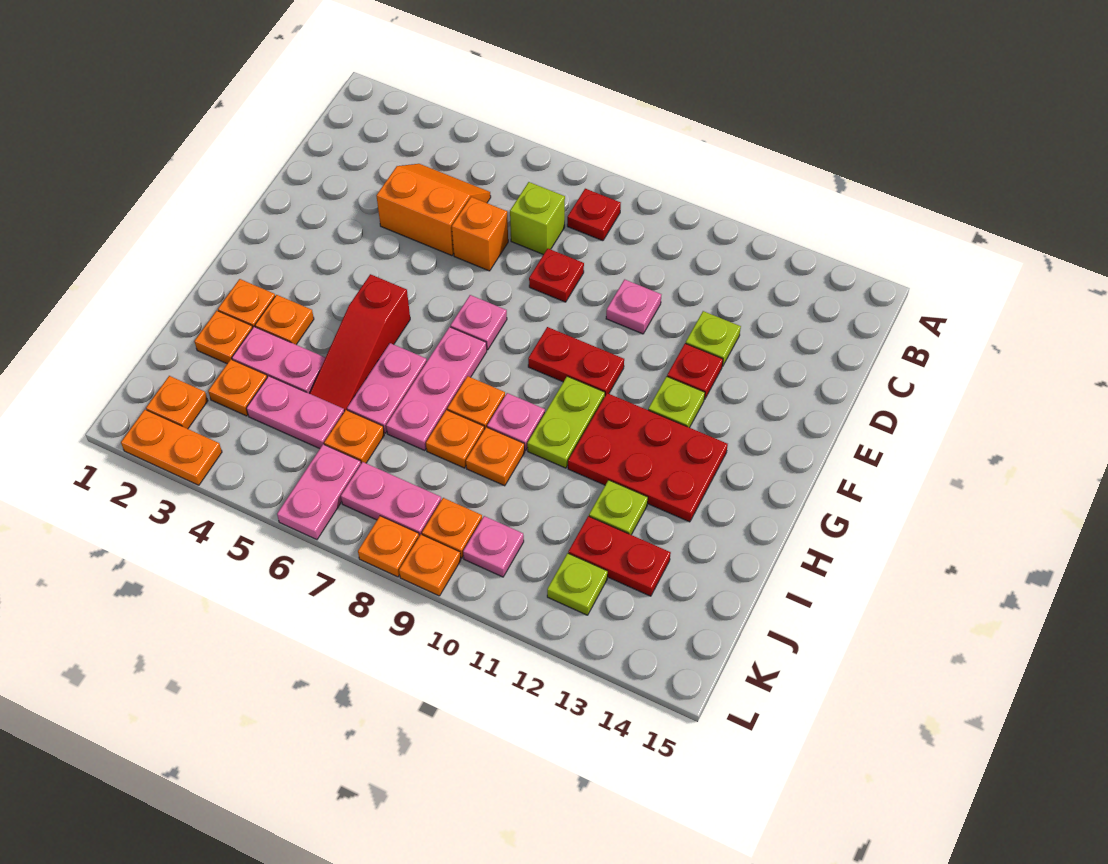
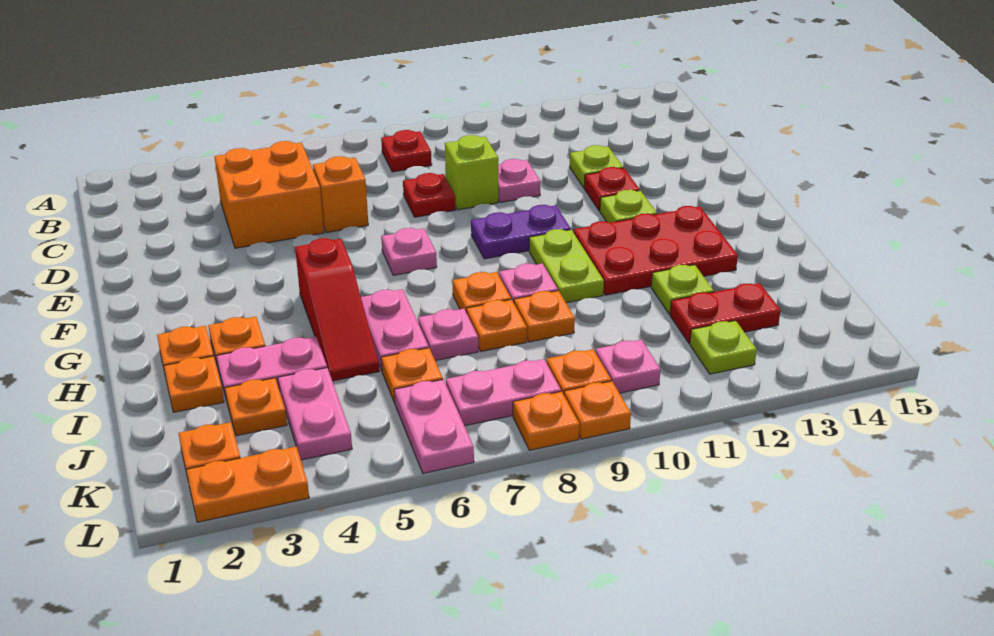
orange 2x2 slope [376,164,491,256] -> orange 2x2 brick [214,141,324,248]
lime 1x1 brick [510,182,565,255] -> lime 1x1 brick moved to [445,135,498,210]
red 1x2 plate [528,327,624,395] -> purple 1x2 plate [471,205,571,259]
pink 1x3 plate [386,327,487,450] -> pink 1x1 plate [418,309,478,361]
pink 1x2 plate [246,376,344,449] -> pink 1x2 plate turned to [278,368,352,460]

